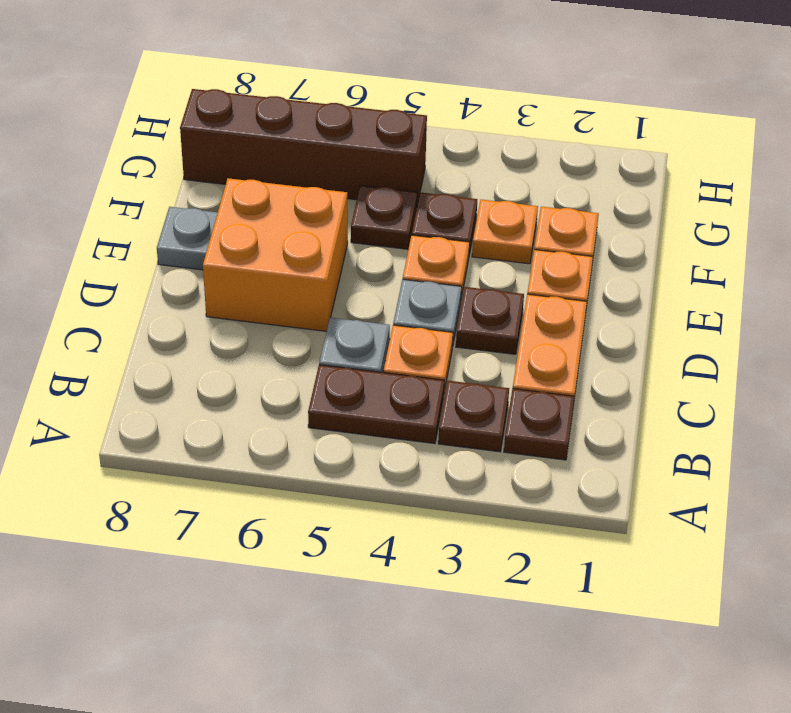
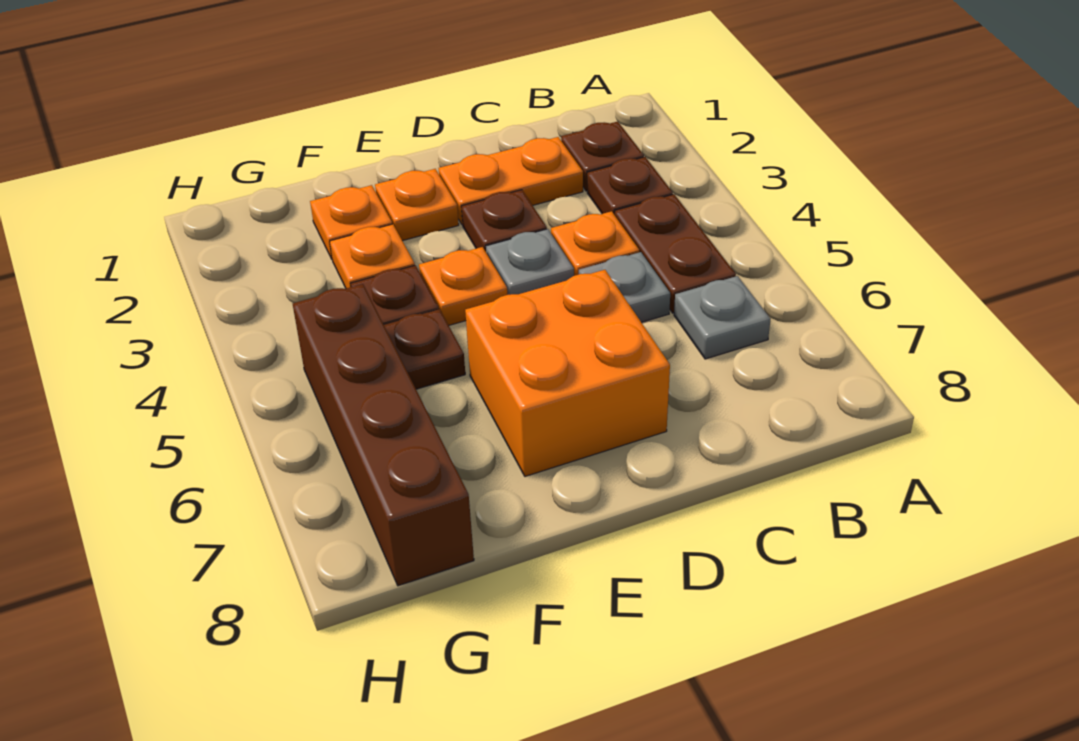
grey 1x1 plate [157,207,218,270] -> grey 1x1 plate moved to [674,276,770,359]

